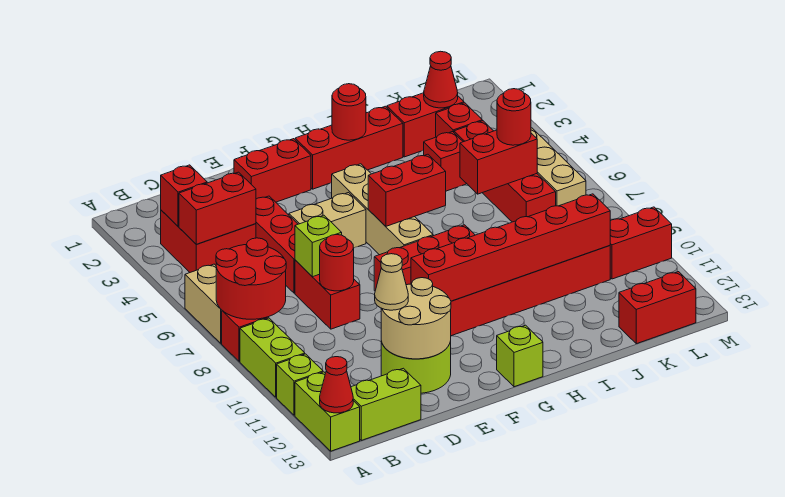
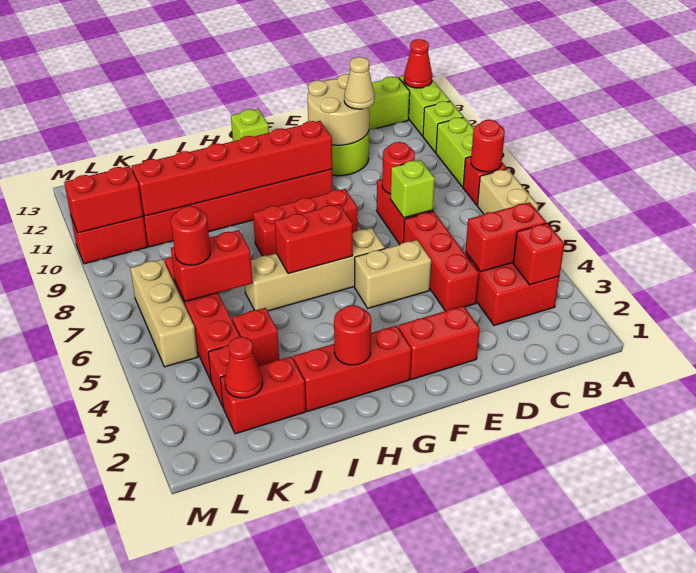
red 2x2 round brick [216,238,286,319] -> red 1x1 round brick [471,120,505,172]
tan 1x4 brick [332,164,433,255] -> tan 1x4 brick turned to [245,228,385,311]
red 1x2 brick [619,272,696,344] -> red 1x2 brick moved to [64,166,143,233]

